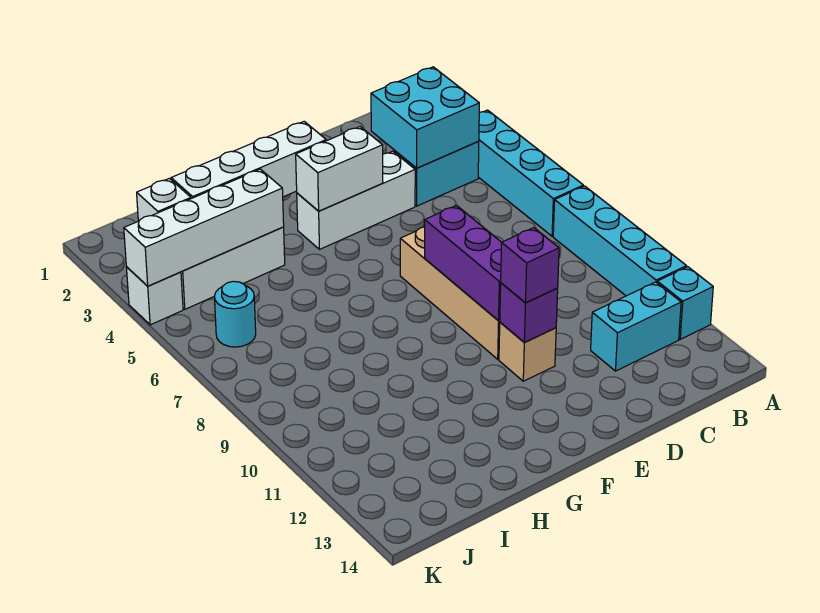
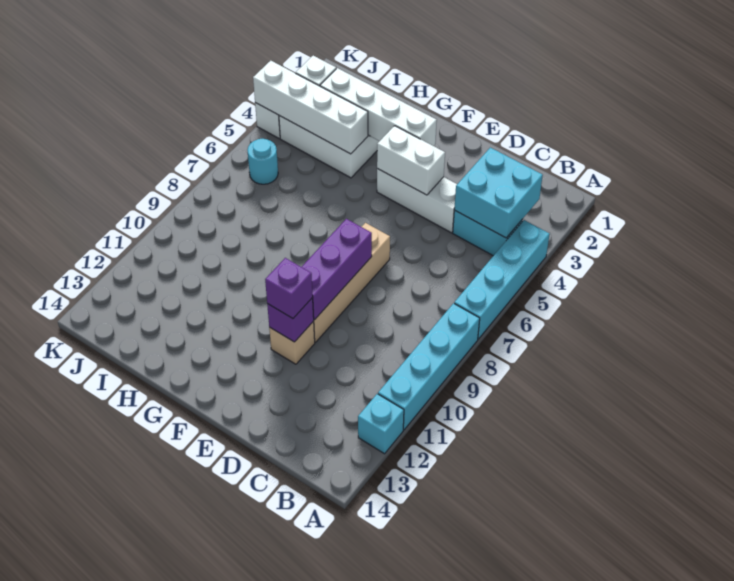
cyan 1x2 brick [591,282,681,371] -> none

